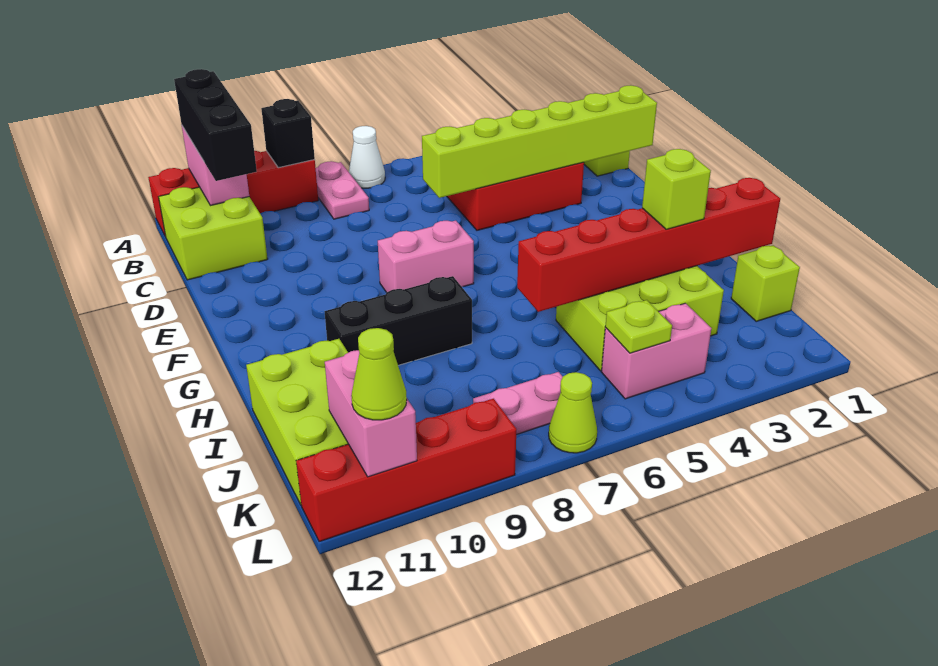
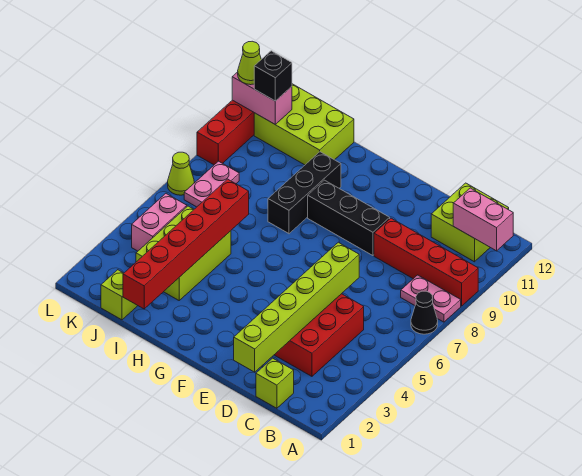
white 1x1 cone [349,126,385,188] -> black 1x1 cone [411,291,438,334]
red 1x4 brick [148,151,318,237] -> red 1x4 brick turned to [374,218,478,306]
black 1x1 brick [261,99,315,168] -> black 1x1 brick moved to [254,51,292,101]
black 1x3 brick [174,69,257,181] -> black 1x3 brick moved to [308,180,390,256]
pink 1x2 brick [378,221,474,292] -> none
lime 1x1 brick [642,149,711,229] -> none
lime 1x1 plate [605,300,672,353] -> none

